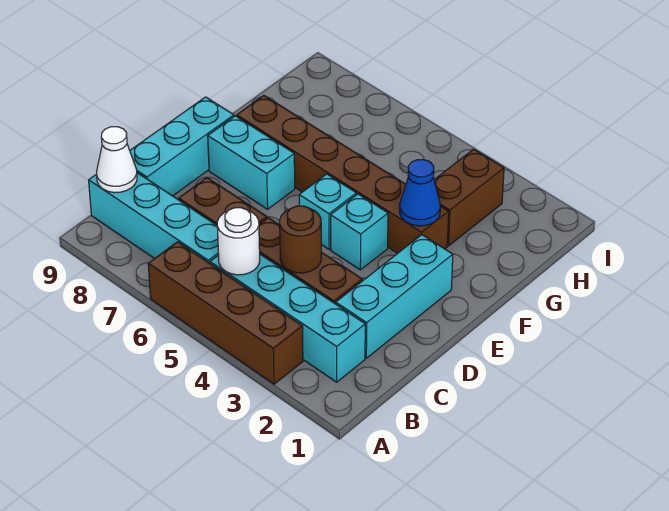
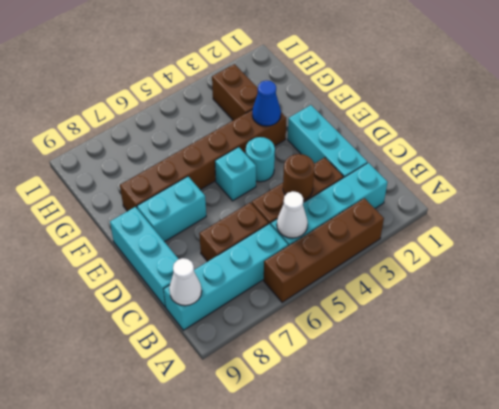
white 1x1 round brick [217,208,260,275] -> white 1x1 cone [277,191,308,238]
cyan 1x1 brick [331,194,388,270] -> cyan 1x1 round brick [246,137,275,182]

